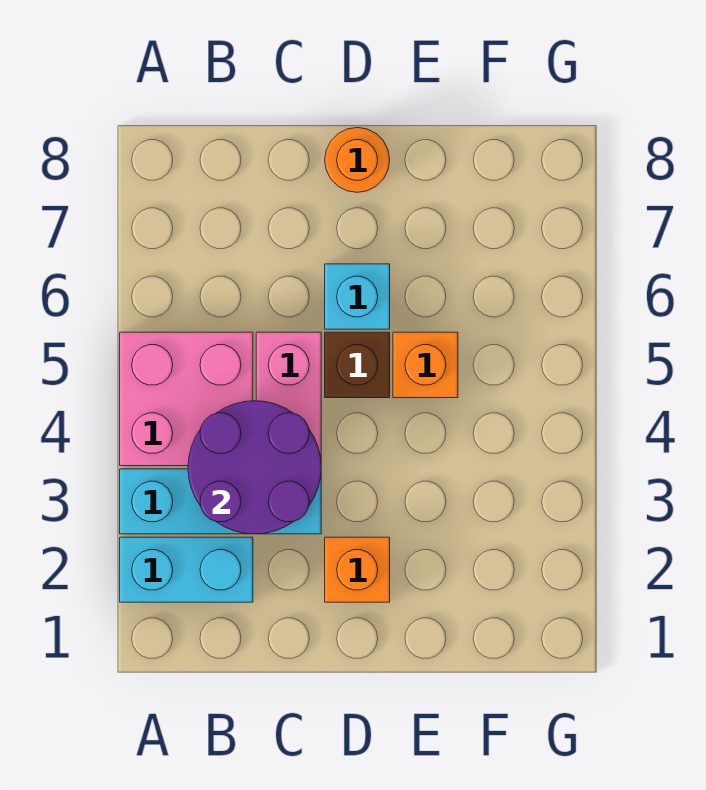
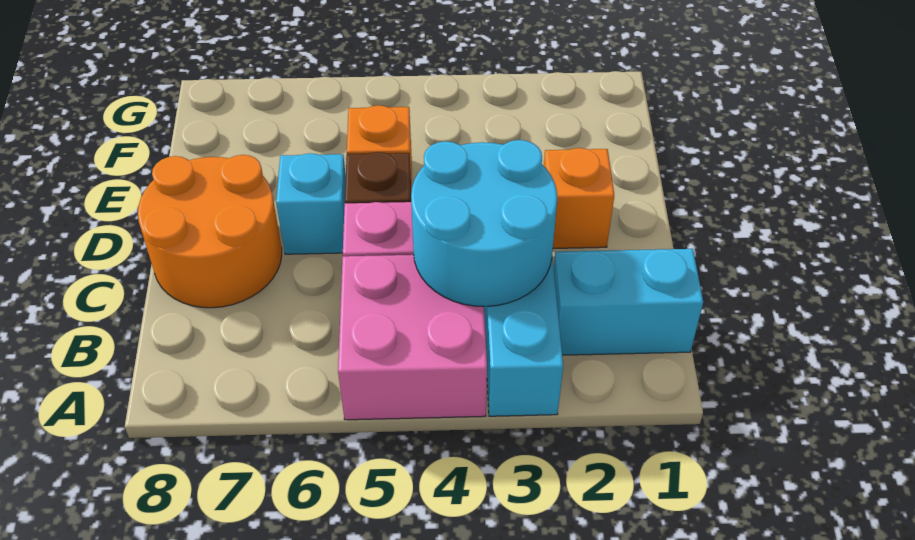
cyan 1x2 brick [120,537,253,602] -> cyan 1x2 brick turned to [554,249,703,355]
purple 2x2 round brick [188,401,321,534] -> cyan 2x2 round brick [411,140,557,307]
orange 1x1 round brick [325,128,390,192] -> orange 2x2 round brick [138,155,282,308]

